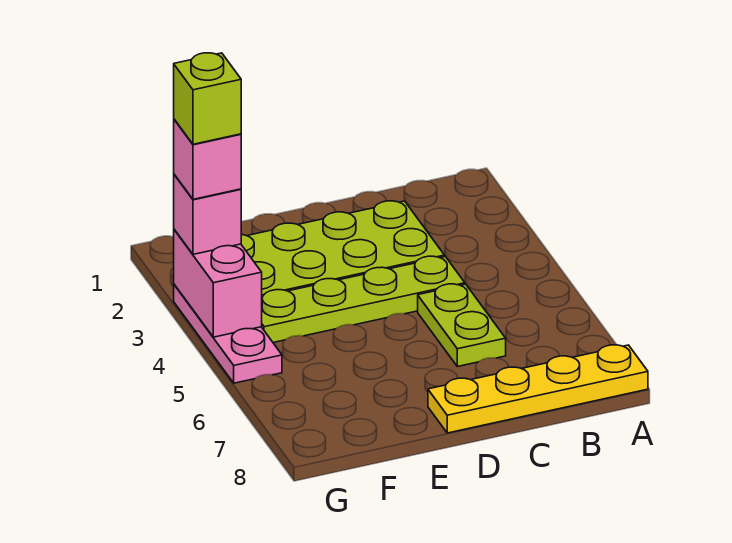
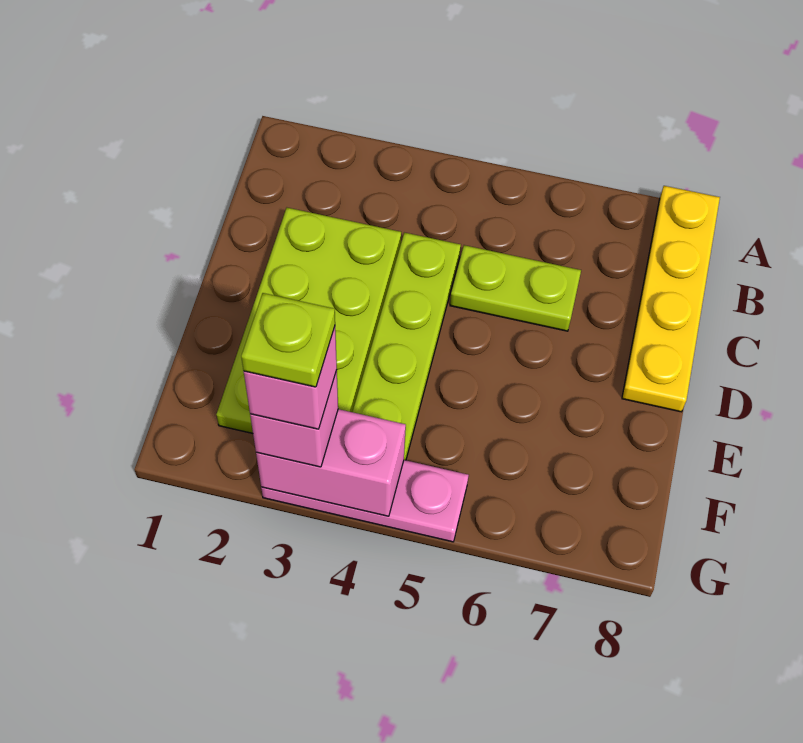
lime 1x1 brick [174,53,241,144] -> lime 1x1 plate [241,293,335,387]

